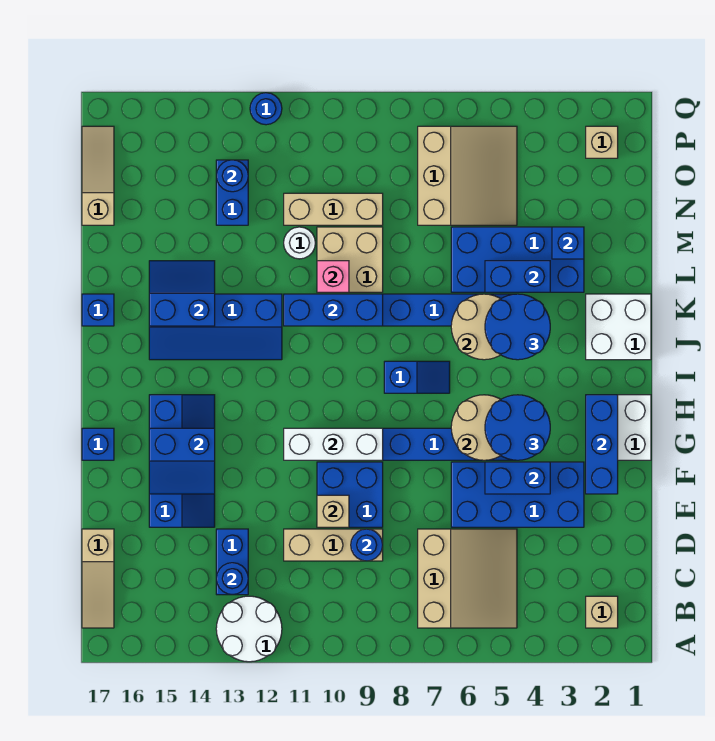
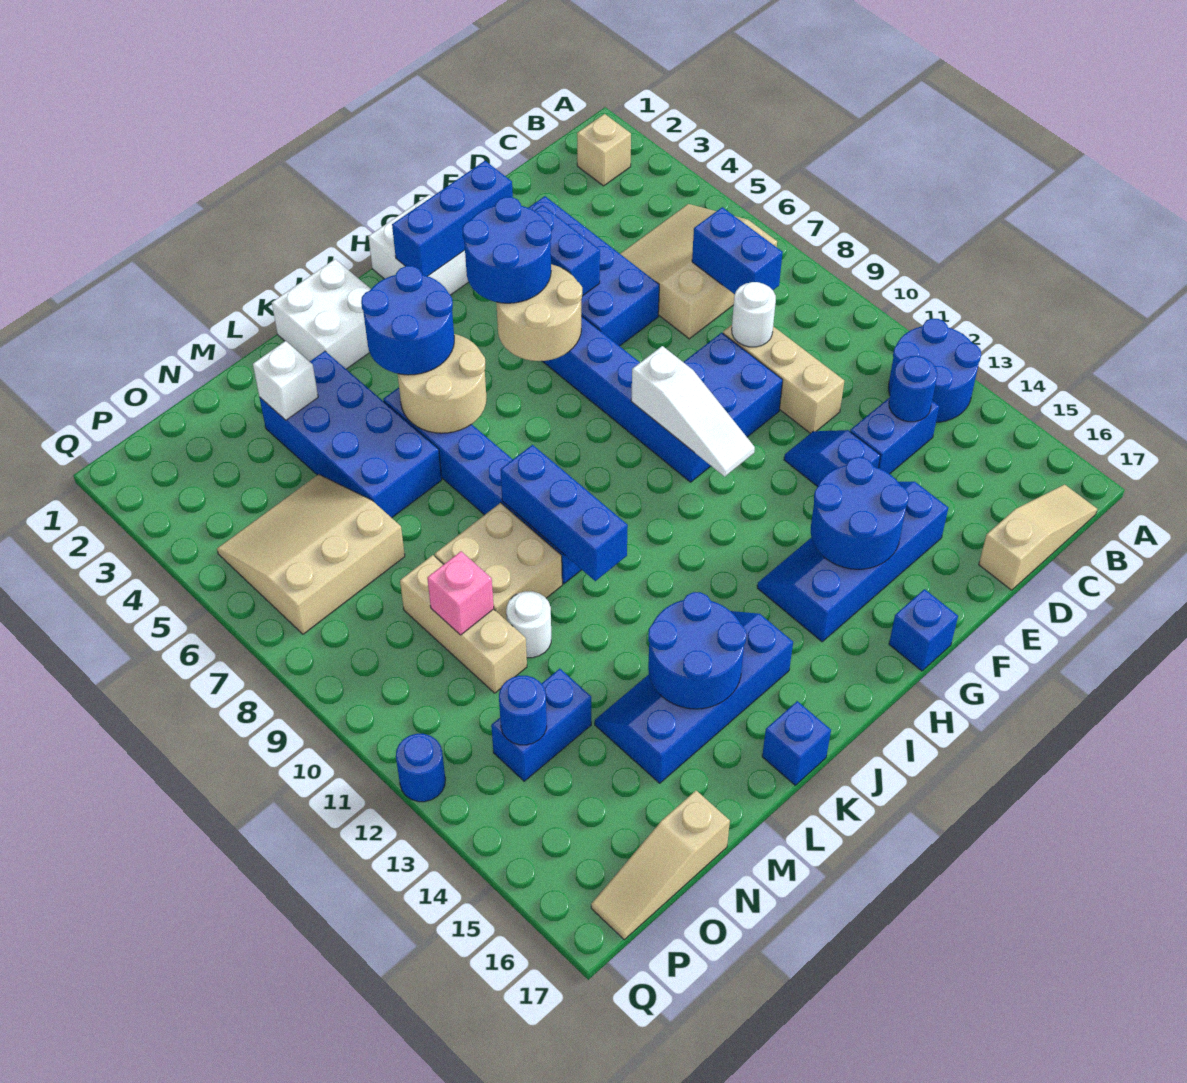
white 2x2 round brick [216,596,282,662] -> blue 2x2 round brick [889,319,981,422]
blue 1x1 round brick [351,529,383,561] -> white 1x1 round brick [732,282,776,347]
tan 1x1 brick [317,495,349,527] -> none
blue 2x2 slope [149,428,215,494] -> blue 2x2 round brick [811,457,909,569]
white 1x3 brick [284,428,383,460] -> white 1x3 slope [631,346,755,477]
blue 1x2 slope [384,361,450,393] -> blue 1x2 slope moved to [784,430,880,487]
blue 2x4 slope [149,294,282,360] -> blue 2x4 slope turned to [595,611,793,783]
blue 2x2 slope [149,261,215,326] -> blue 2x2 round brick [648,592,746,709]
blue 1x2 brick [485,261,550,292] -> blue 1x2 brick moved to [692,207,783,294]
pink 1x1 brick [317,261,349,292] -> pink 1x1 brick moved to [427,551,494,635]
blue 1x1 brick [552,227,584,259] -> white 1x1 brick [253,341,318,420]
tan 1x1 brick [586,126,618,158] -> none

